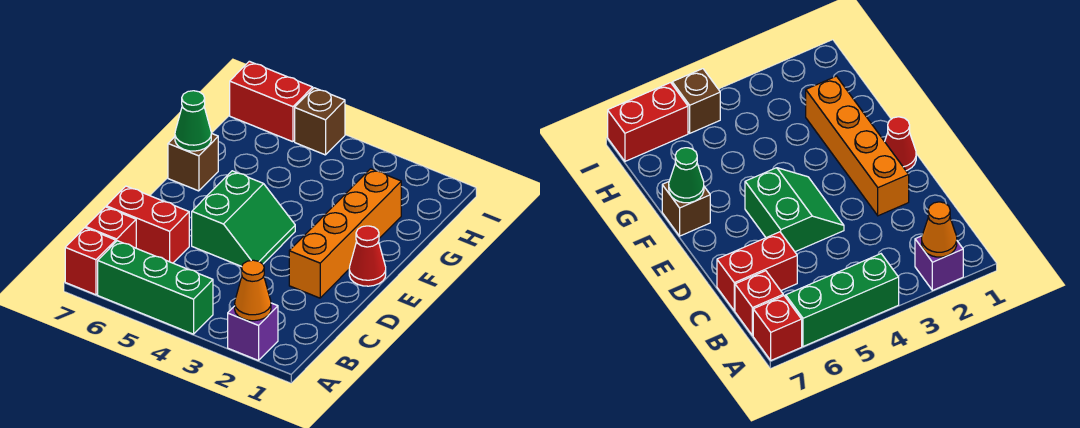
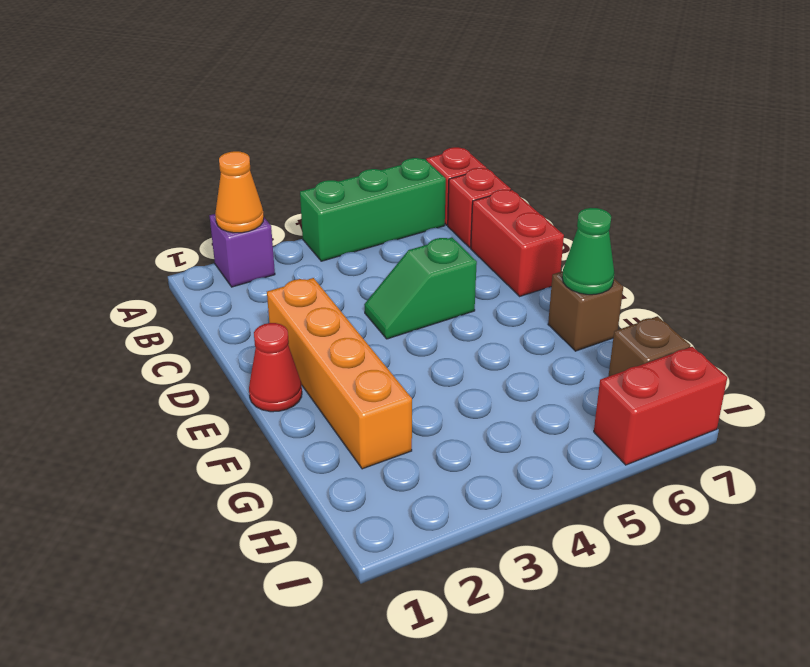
red 1x2 brick [106,186,189,263] -> red 1x2 brick turned to [471,190,564,296]
green 2x2 slope [192,171,295,267] -> green 1x2 slope [364,237,477,339]
brown 1x1 brick [295,88,345,155] -> brown 1x1 brick moved to [609,316,691,376]

